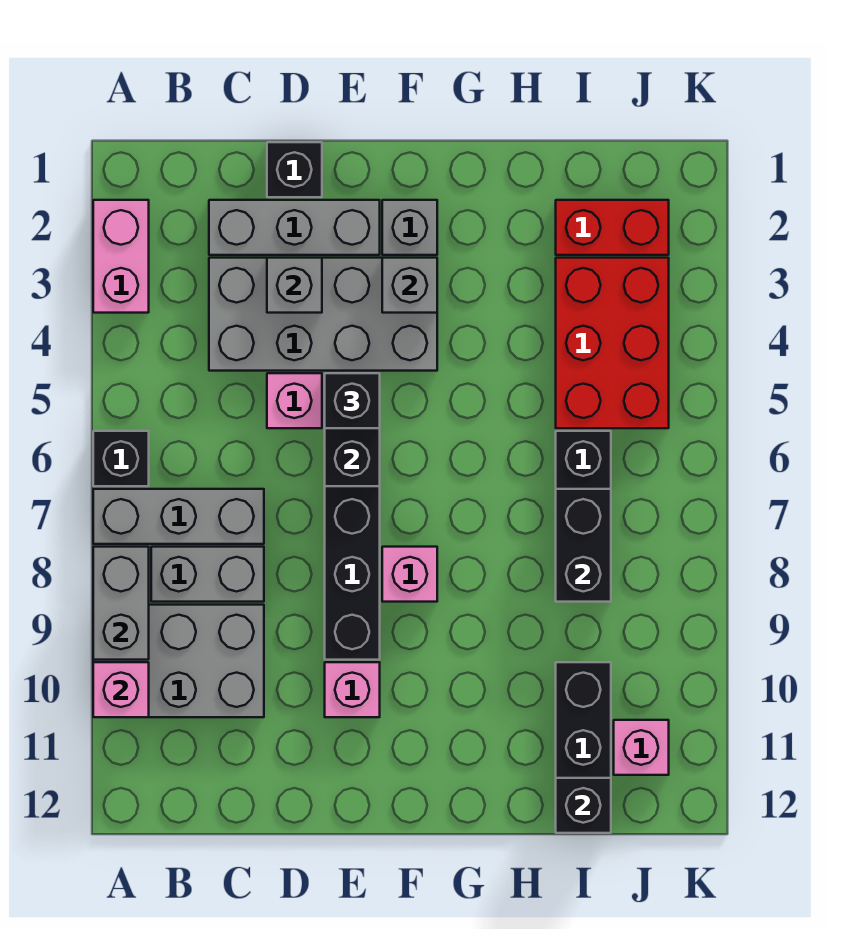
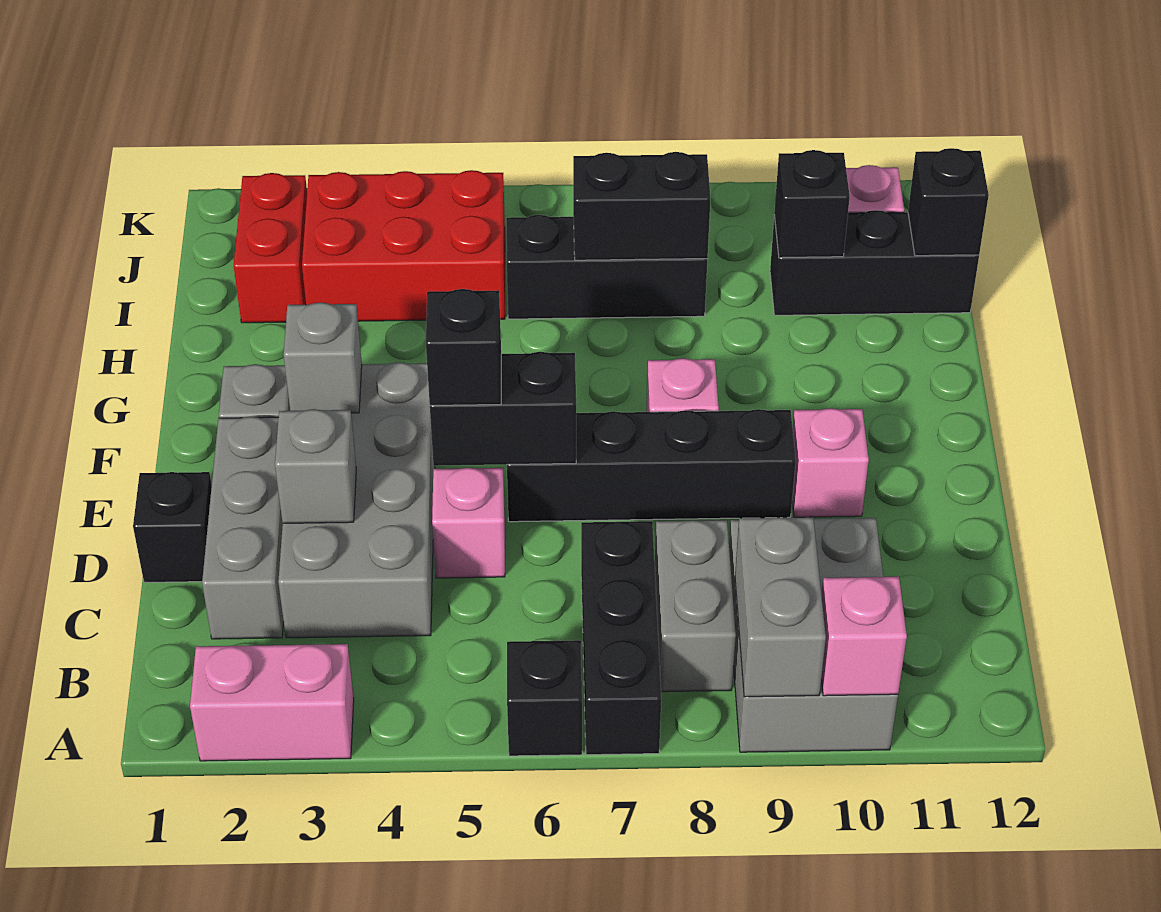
grey 1x3 brick [93,489,264,544] -> black 1x3 brick [581,521,661,755]
grey 1x2 brick [93,547,149,660] -> grey 1x2 brick turned to [735,517,826,697]
none -> black 1x1 brick [774,150,850,258]

